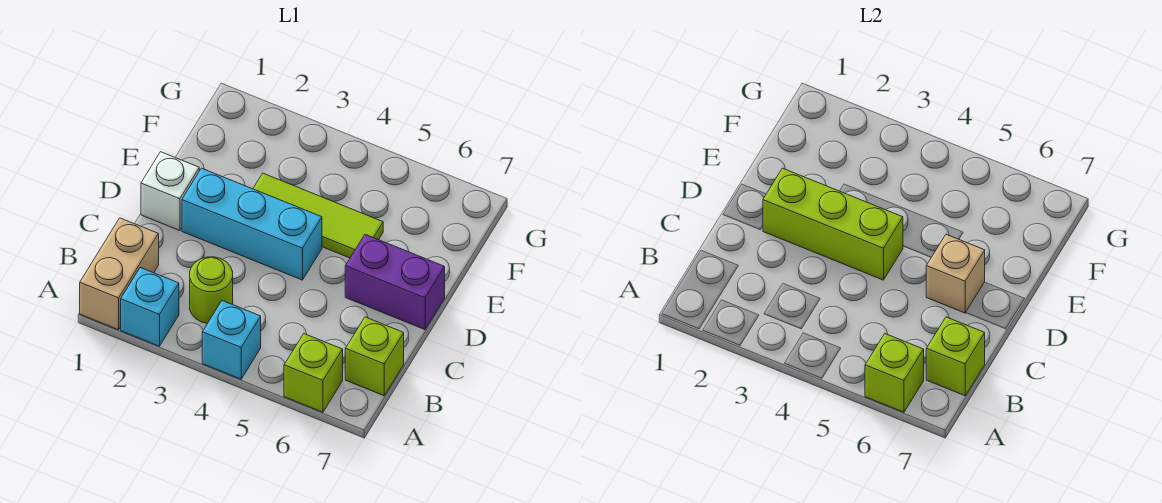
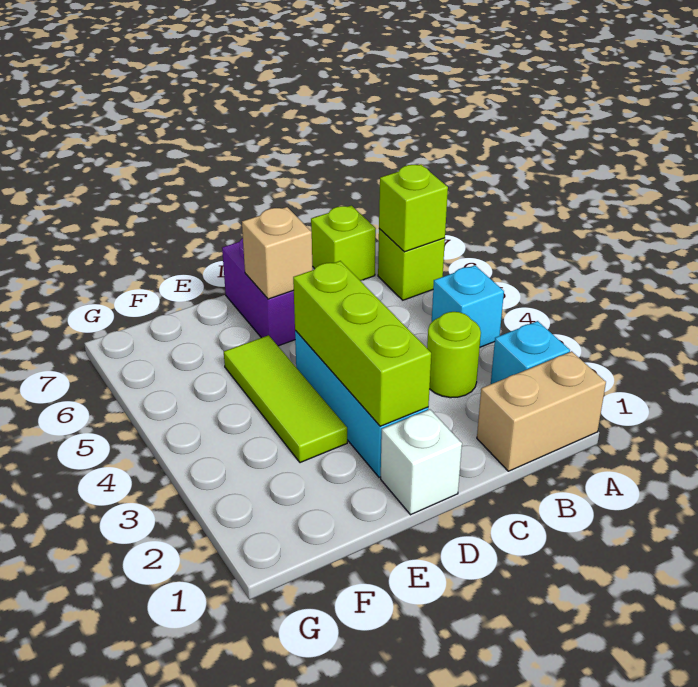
lime 1x1 brick [926,317,985,396] -> none

